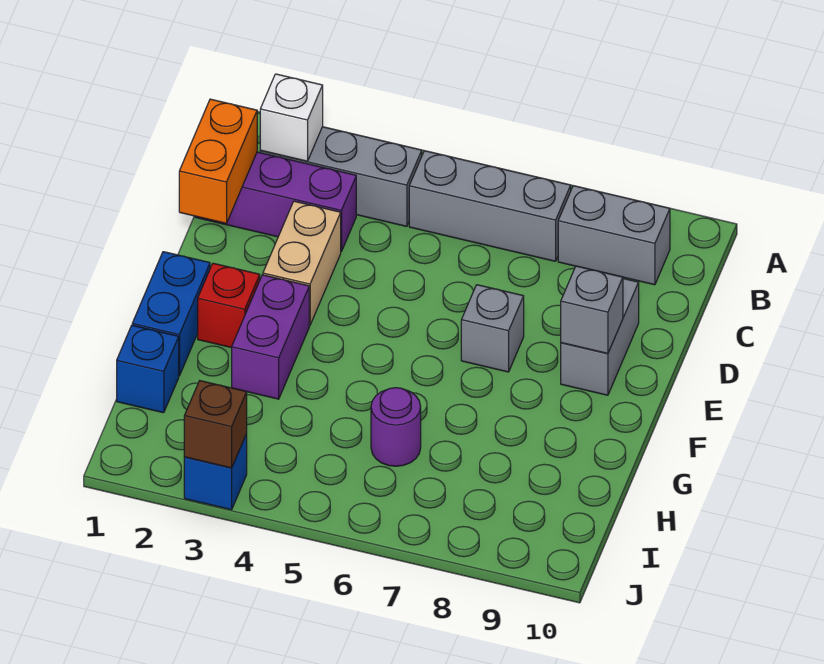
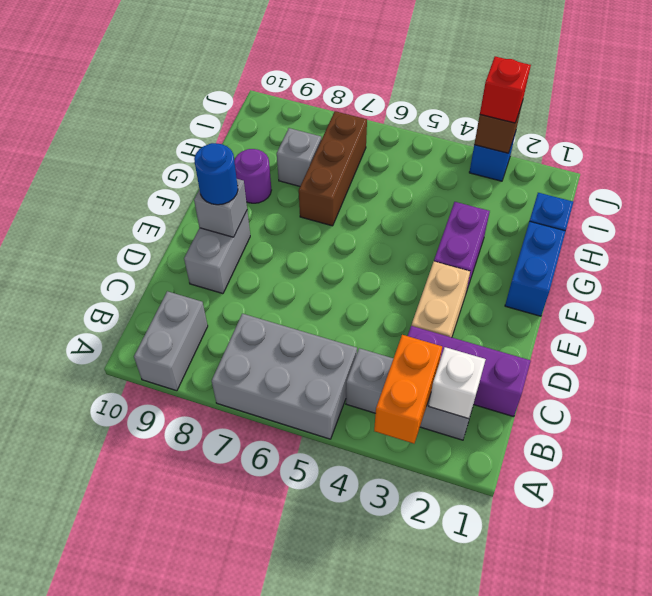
grey 1x3 brick [409,151,571,261] -> grey 2x3 brick [212,314,357,439]
grey 1x2 brick [558,186,670,285] -> grey 1x2 brick turned to [134,291,208,391]
orange 1x2 brick [179,99,257,223] -> orange 1x2 brick moved to [374,335,442,443]
grey 1x1 brick [461,285,524,372] -> grey 1x1 brick moved to [277,128,321,186]
none -> blue 1x1 round brick [194,143,238,205]
red 1x1 brick [198,263,260,348] -> red 1x1 brick moved to [480,56,531,123]
none -> brown 1x3 brick [299,111,367,226]
purple 1x1 round brick [371,388,421,466] -> purple 1x1 round brick moved to [234,149,271,203]

